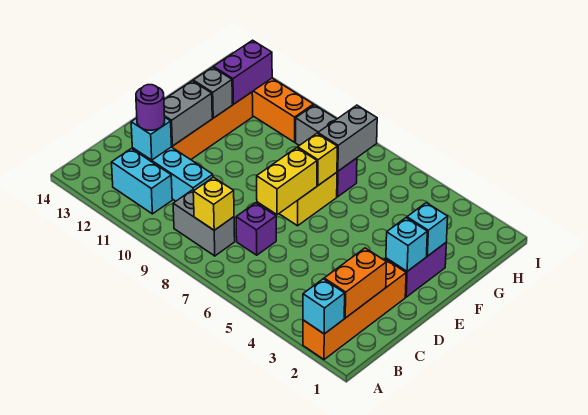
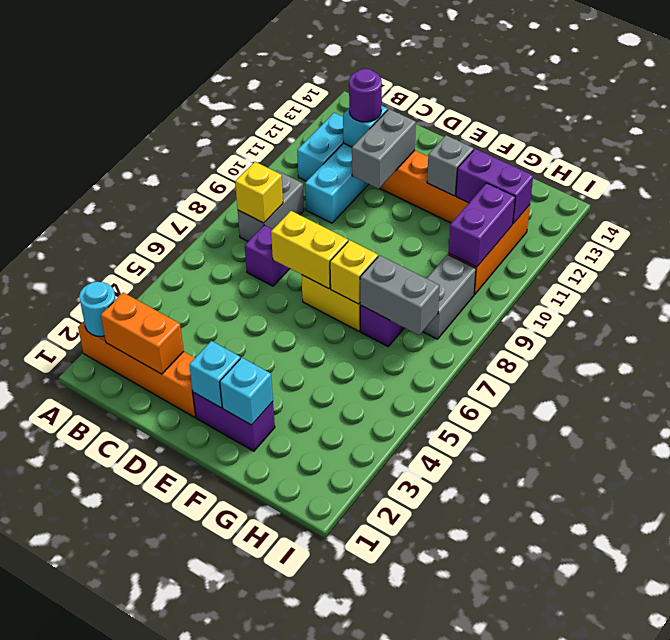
cyan 1x1 brick [303,279,345,334] -> cyan 1x1 round brick [79,282,116,336]
grey 1x2 brick [164,81,212,146] -> grey 1x2 brick turned to [352,109,416,189]
none -> purple 1x2 brick [448,183,515,267]

